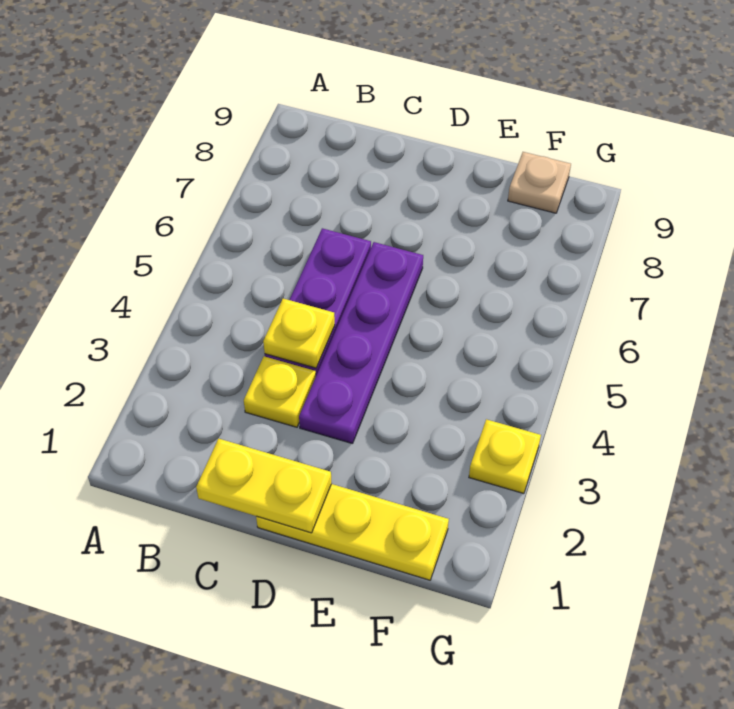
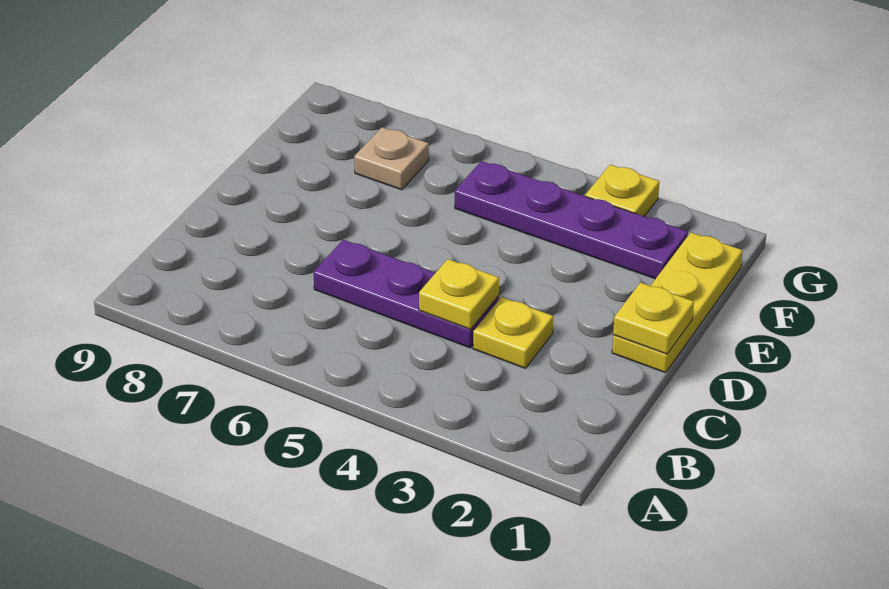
yellow 1x2 plate [196,439,332,533] -> yellow 1x1 plate [613,283,694,354]
purple 1x4 plate [299,242,423,444] -> purple 1x4 plate moved to [455,161,688,279]
tan 1x1 plate [508,152,571,213] -> tan 1x1 plate moved to [354,127,429,190]

